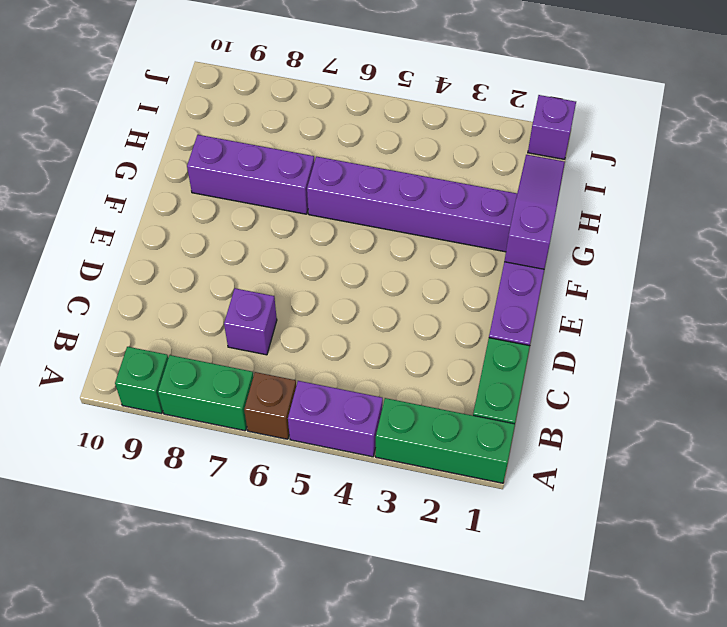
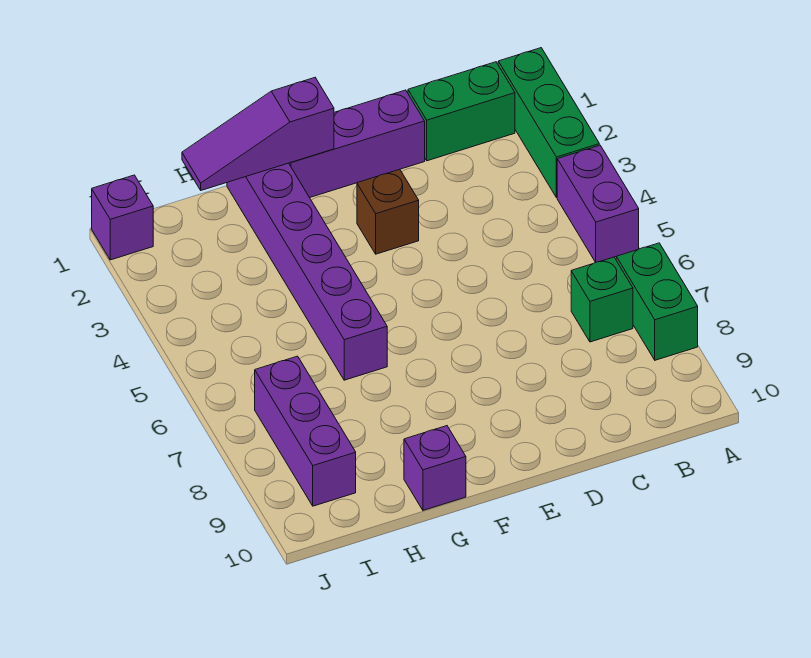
brown 1x1 brick [244,372,296,439] -> brown 1x1 brick moved to [357,169,419,254]
green 1x1 brick [115,347,168,414] -> green 1x1 brick moved to [571,257,633,342]
purple 1x1 brick [224,288,277,355] -> purple 1x1 brick moved to [404,426,466,510]
purple 1x3 brick [187,135,314,214] -> purple 1x3 brick moved to [255,356,356,506]

